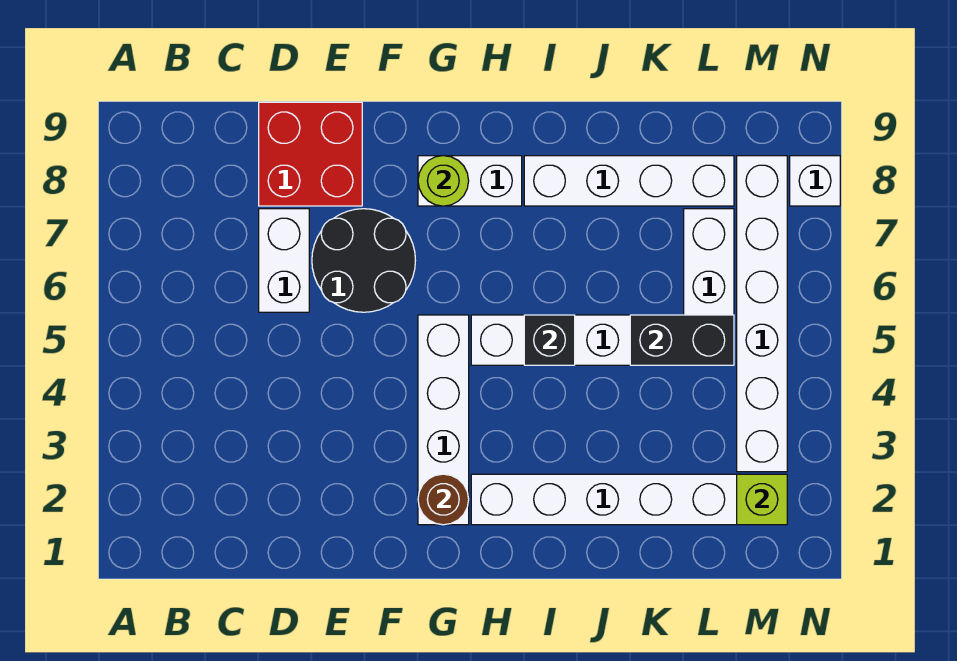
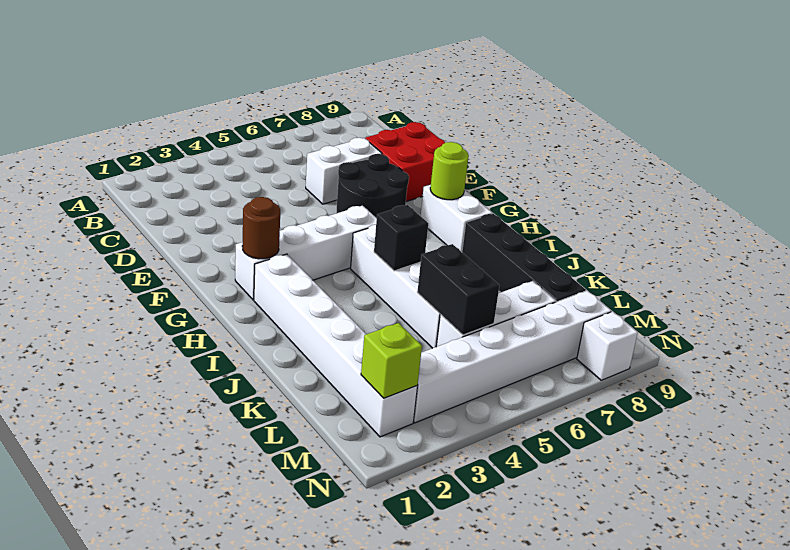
white 1x4 brick [524,156,734,206] -> black 1x4 brick [462,213,586,302]

